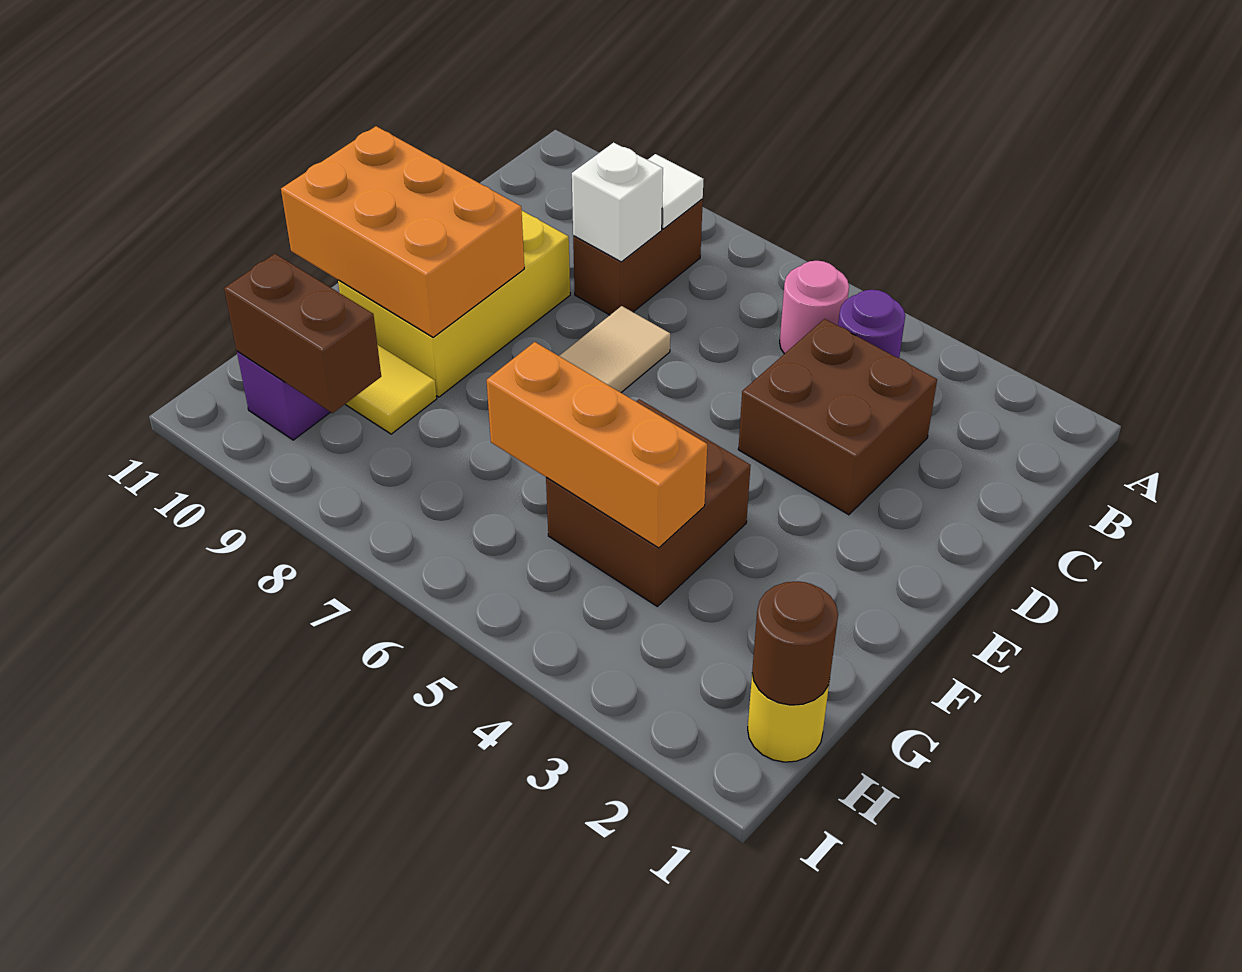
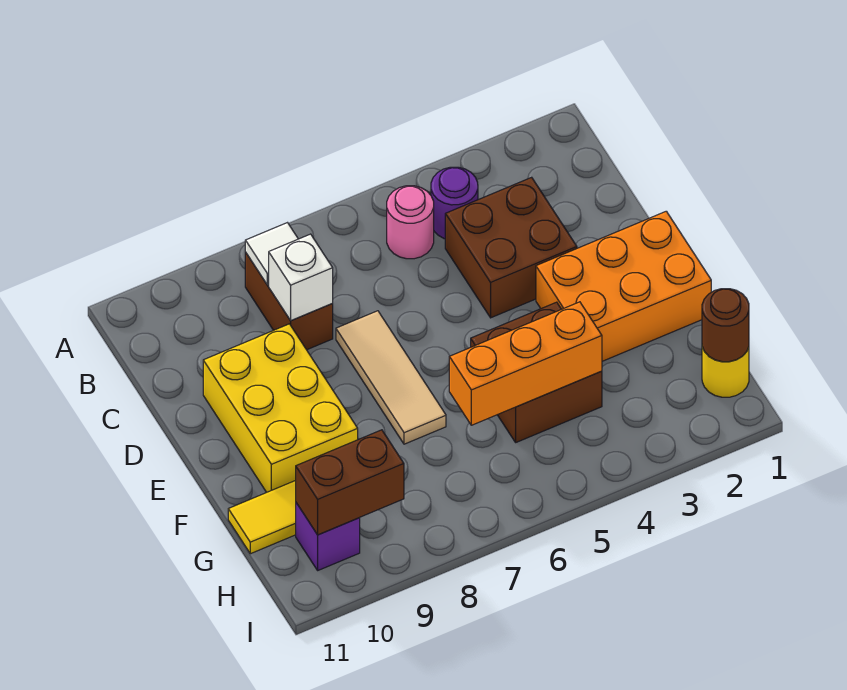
orange 2x3 brick [281,126,524,337] -> orange 2x3 brick moved to [536,211,711,361]

